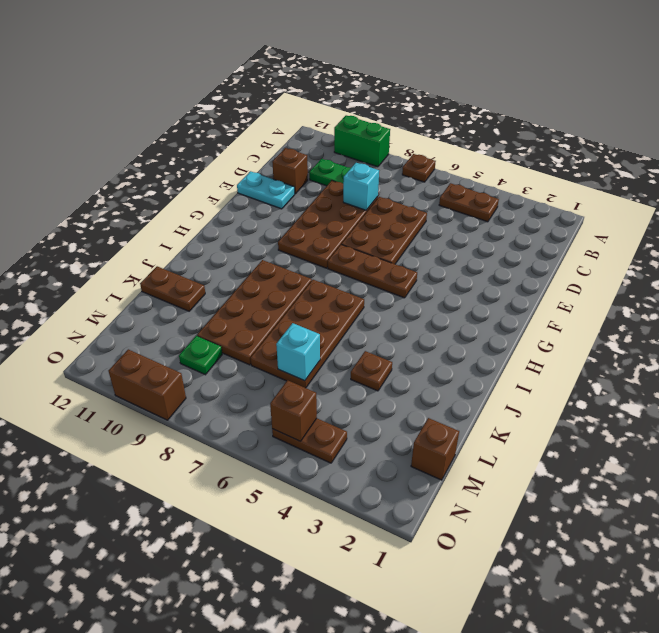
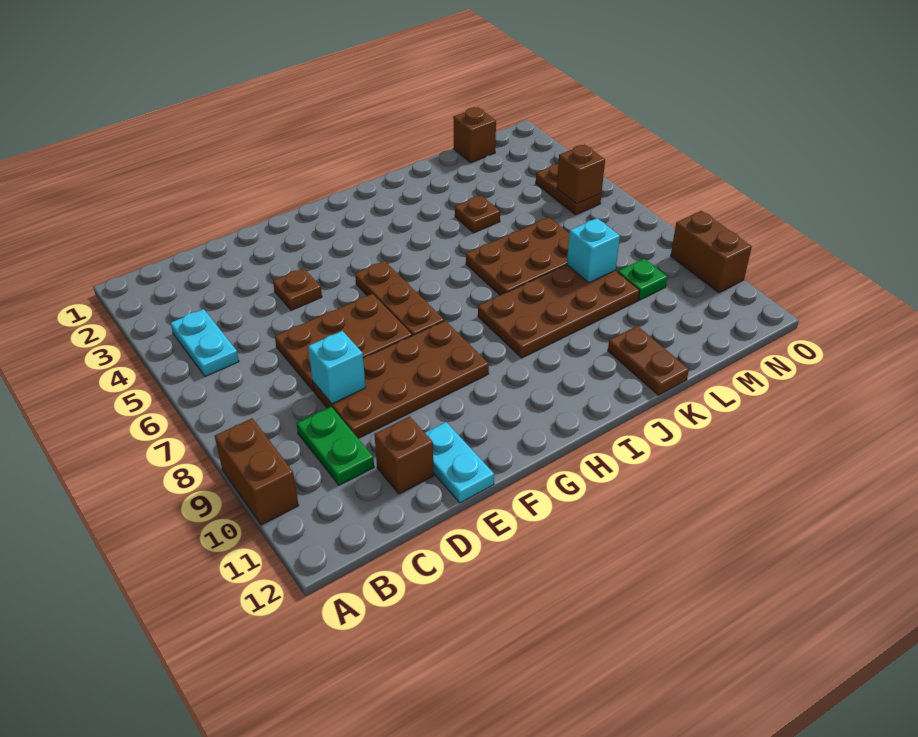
brown 1x1 plate [402,154,436,182] -> brown 1x1 plate moved to [273,268,322,310]
green 1x2 brick [334,115,390,167] -> brown 1x2 brick [215,418,299,525]
brown 1x2 plate [439,183,499,222] -> cyan 1x2 plate [171,309,239,377]
brown 2x4 plate [251,280,364,388] -> brown 2x3 plate [466,217,569,295]
cyan 1x1 brick [276,323,320,381] -> cyan 1x1 brick moved to [567,218,620,283]

